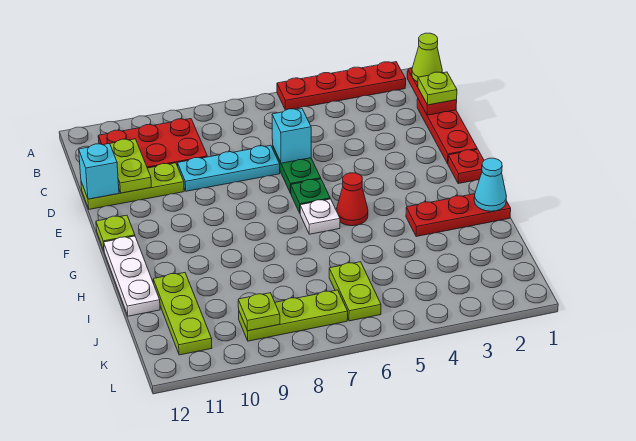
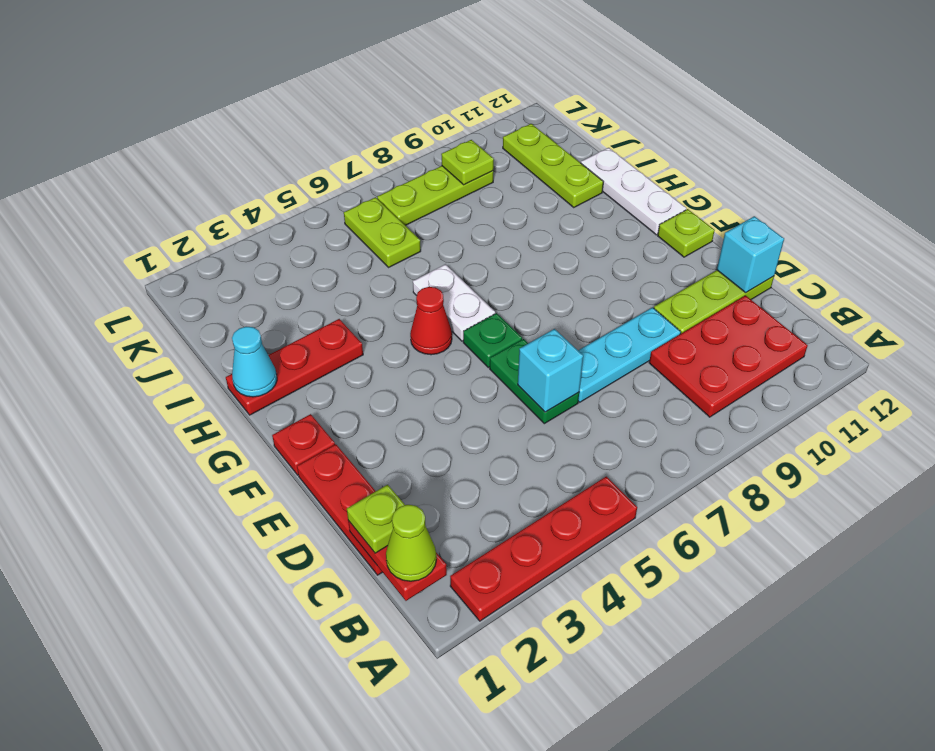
lime 1x2 plate [110,139,151,193] -> none
white 1x1 plate [300,199,340,234] -> white 1x2 plate [413,264,495,341]

